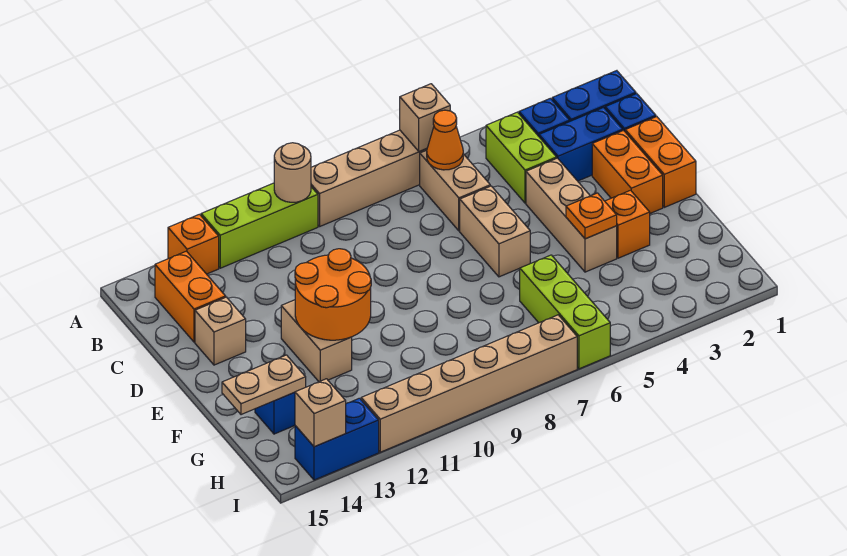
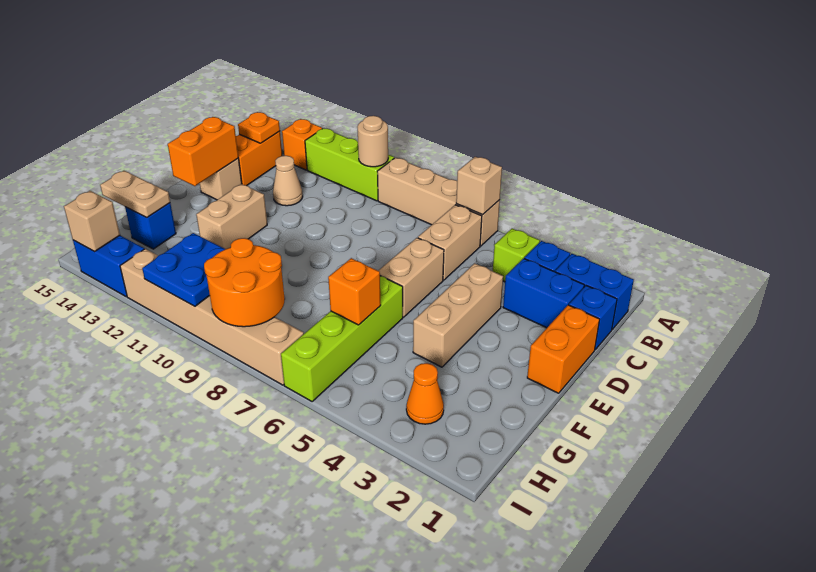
lime 1x2 brick [486,112,557,203] -> lime 1x1 brick [493,229,540,282]
orange 1x1 cone [427,110,463,170] -> orange 1x1 cone moved to [406,363,444,424]
none -> tan 1x1 cone [273,156,303,206]
orange 1x2 brick [592,130,663,213] -> orange 1x2 brick moved to [168,117,238,186]
orange 2x2 round brick [295,249,371,340] -> orange 2x2 round brick moved to [204,238,285,327]
orange 1x1 brick [605,190,650,258] -> orange 1x1 brick moved to [328,258,381,325]
orange 1x1 plate [566,193,617,239] -> orange 1x1 plate moved to [238,112,280,143]
lime 1x3 brick [520,255,610,369] -> lime 1x4 brick [281,276,403,401]
none -> blue 2x2 plate [142,233,225,306]

